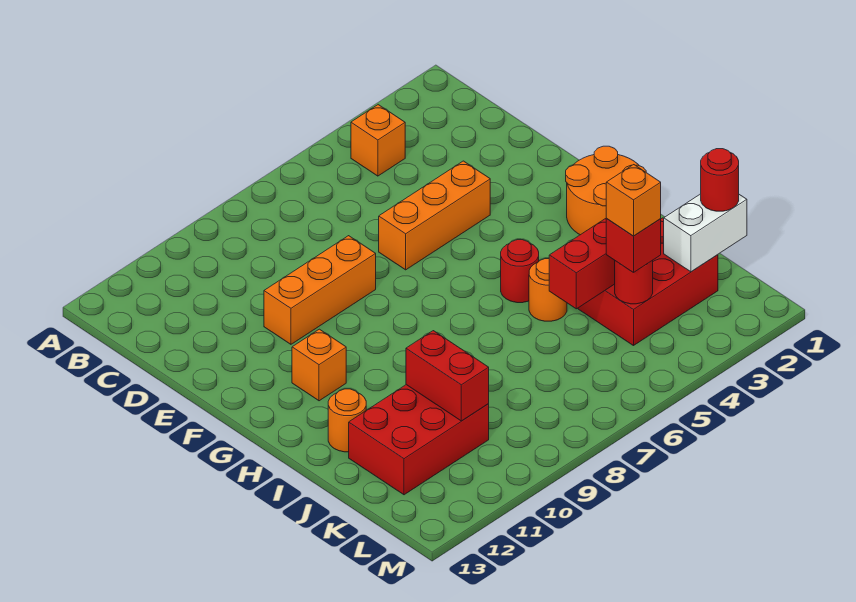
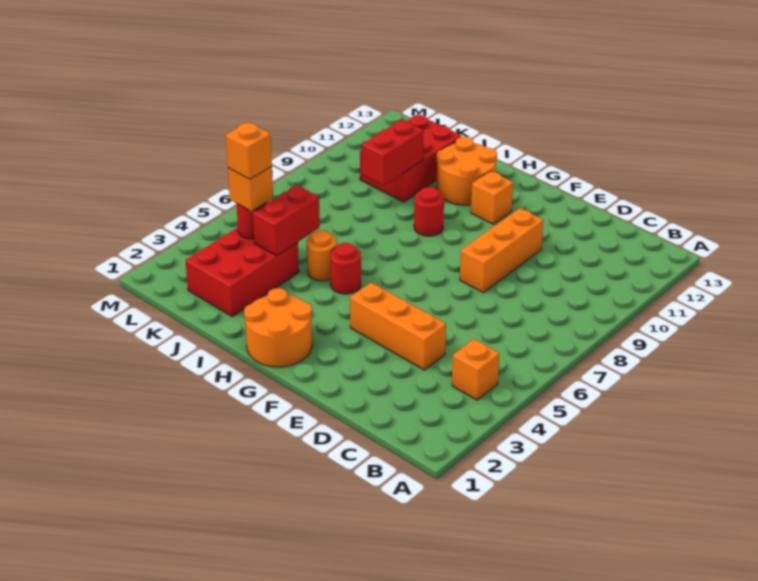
orange 1x3 brick [379,161,490,270] -> orange 1x3 brick turned to [350,283,446,370]
orange 1x1 round brick [328,389,366,452] -> orange 2x2 round brick [436,137,497,205]
red 1x2 brick [406,331,489,421] -> red 1x2 brick turned to [362,120,424,185]
white 1x2 brick [664,194,747,272] -> none
red 1x1 round brick [701,149,739,211] -> red 1x1 round brick moved to [414,187,444,236]
red 1x1 brick [606,219,661,272] -> orange 1x1 brick [228,166,273,211]

